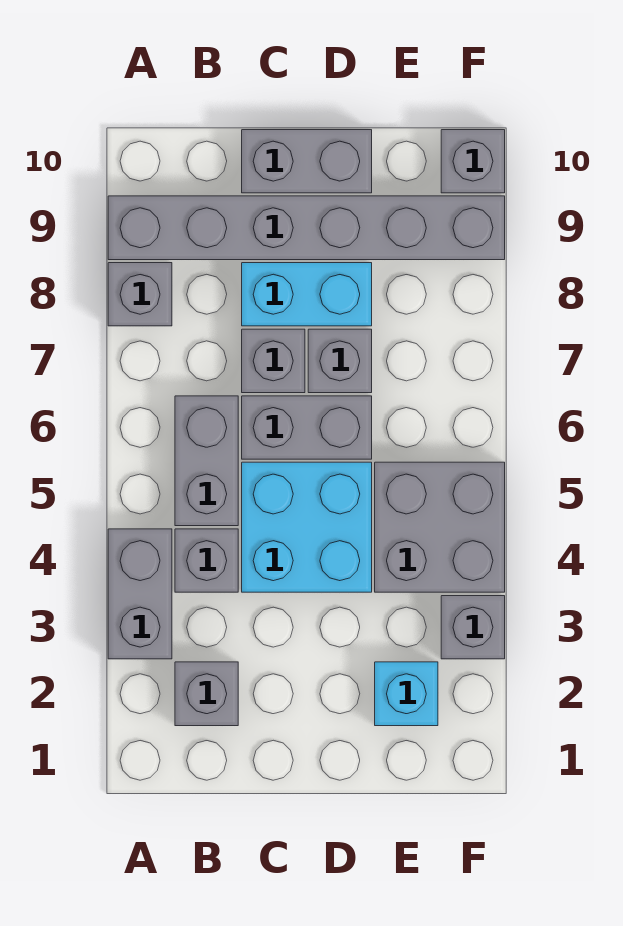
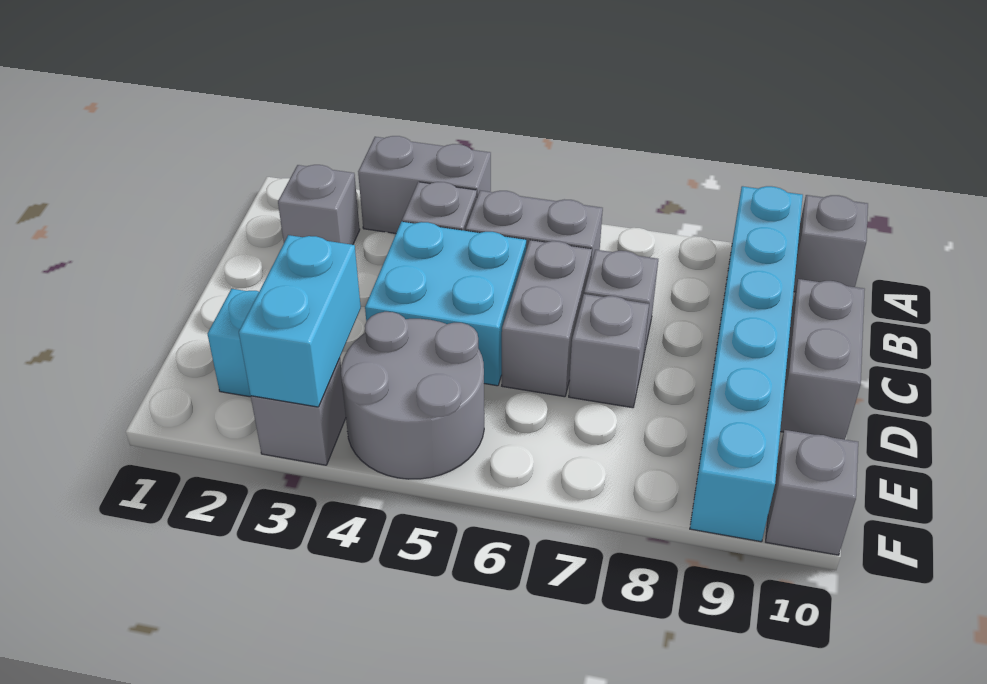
grey 1x1 brick [108,263,172,326] -> grey 1x1 brick moved to [794,195,868,292]
grey 1x6 brick [108,196,505,260] -> cyan 1x6 brick [690,186,803,542]
cyan 1x2 brick [242,263,372,326] -> cyan 1x2 brick moved to [239,235,361,407]
grey 2x2 brick [375,462,505,592] -> grey 2x2 round brick [341,312,484,479]

